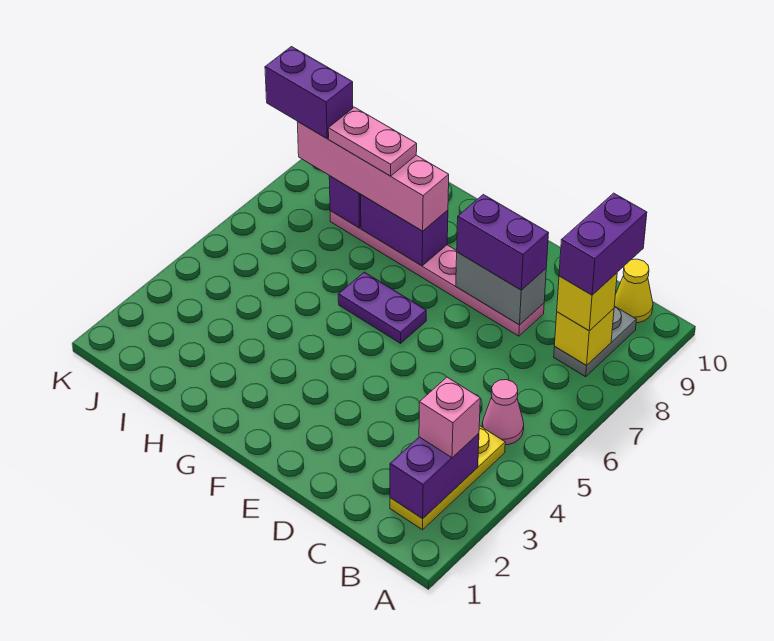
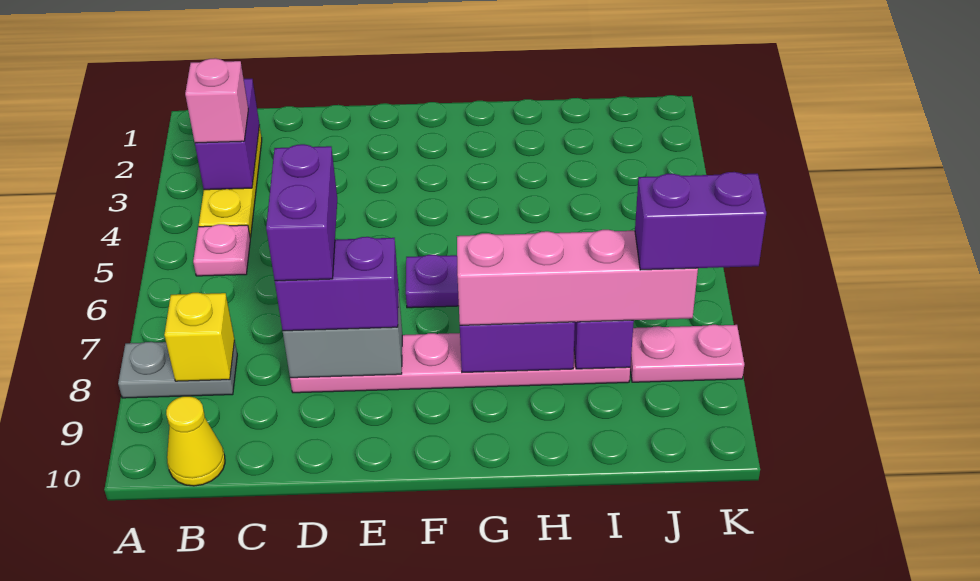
pink 1x1 cone [482,380,524,445] -> pink 1x1 plate [193,224,250,276]
grey 1x2 plate [554,306,637,377] -> grey 1x2 plate turned to [118,340,237,398]
yellow 1x1 brick [557,273,617,331] -> none
purple 1x2 brick [559,193,647,295] -> purple 1x2 brick moved to [266,144,337,281]
pink 1x2 plate [328,107,417,176] -> pink 1x2 plate moved to [630,325,744,382]

